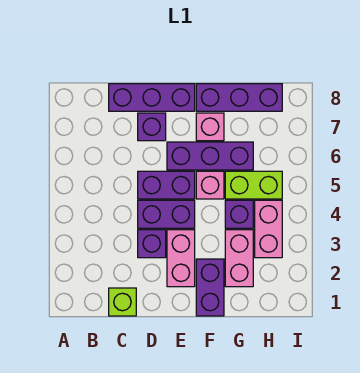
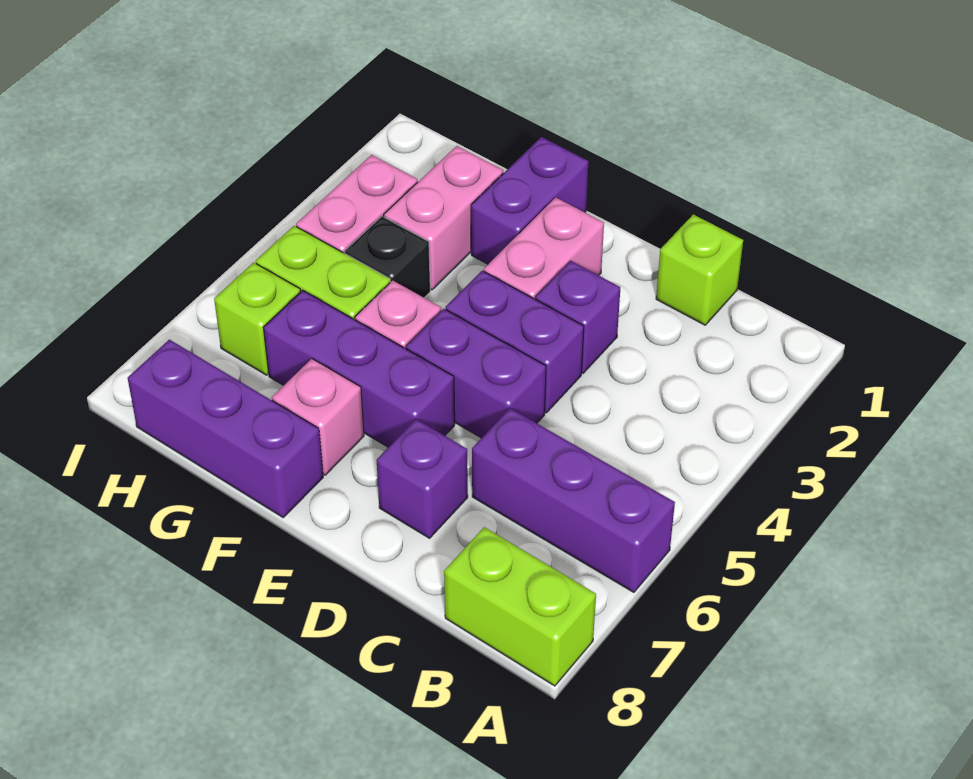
none -> lime 1x2 brick [444,527,596,686]
purple 1x3 brick [109,84,195,111] -> purple 1x3 brick moved to [472,408,675,592]
purple 1x1 brick [225,200,253,228] -> black 1x1 brick [345,216,430,298]
none -> lime 1x1 brick [214,262,301,375]

